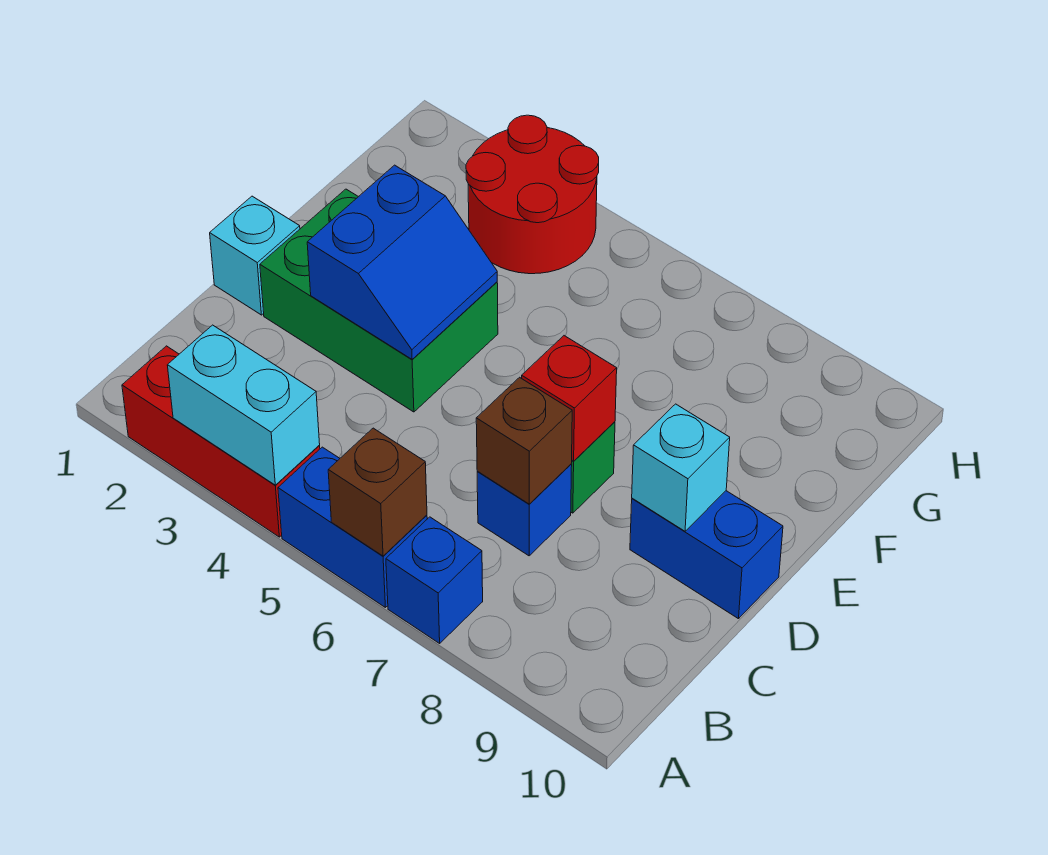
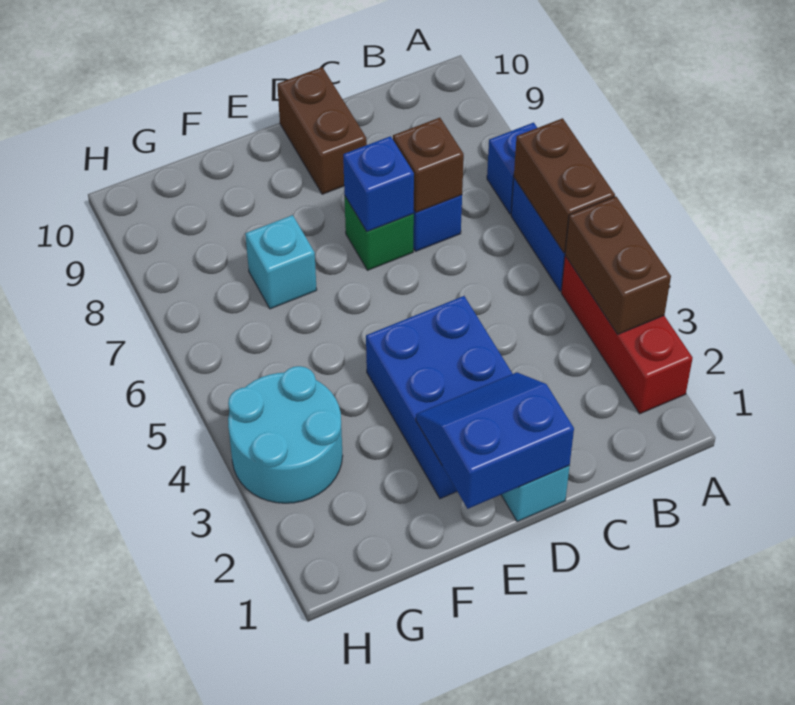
cyan 1x2 brick [167,325,320,485] -> brown 1x2 brick [565,196,671,334]
brown 1x1 brick [328,428,427,556] -> brown 1x2 brick [514,118,615,253]
green 2x3 brick [260,189,498,412] -> blue 2x3 brick [366,296,513,499]
blue 2x2 slope [307,165,497,359] -> blue 2x2 slope moved to [416,372,574,509]
red 1x1 brick [522,336,617,461] -> blue 1x1 brick [343,136,414,232]
blue 1x2 brick [630,491,783,619] -> brown 1x2 brick [277,67,367,194]
cyan 1x1 brick [632,404,730,531] -> cyan 1x1 brick moved to [245,215,317,309]
red 2x2 round brick [466,115,599,274] -> cyan 2x2 round brick [228,366,343,503]

